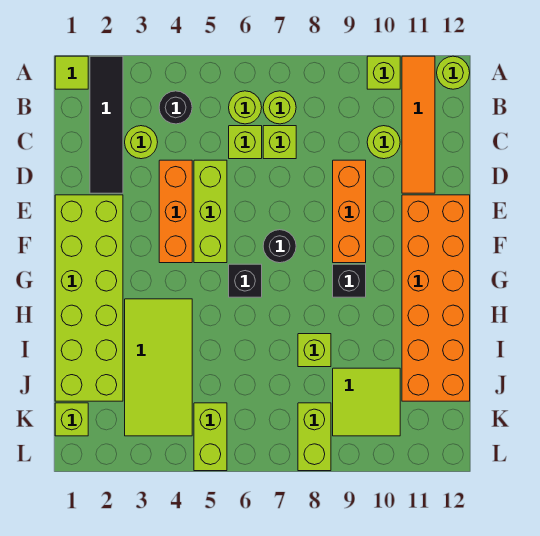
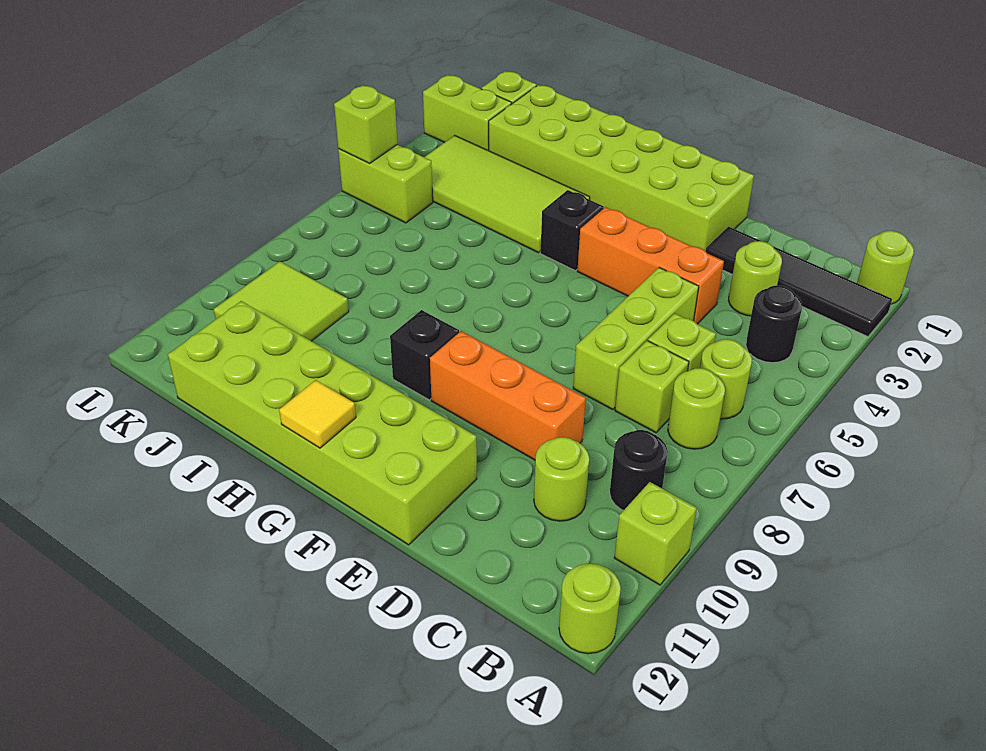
lime 1x1 tile [55,56,88,89] -> lime 1x1 round brick [857,231,914,304]
orange 1x4 tile [402,56,435,193] -> none
lime 1x3 brick [194,160,227,263] -> lime 1x3 brick turned to [573,268,699,410]
orange 2x6 brick [402,195,470,401] -> lime 2x6 brick [168,301,477,545]
black 1x1 round brick [263,230,296,263] -> black 1x1 round brick moved to [610,430,668,510]
black 1x1 brick [229,264,262,297] -> black 1x1 brick moved to [540,190,604,271]
none -> yellow 1x1 tile [279,380,356,448]
lime 1x1 brick [298,334,331,367] -> lime 1x1 brick moved to [334,85,397,164]
lime 1x2 brick [298,403,331,471] -> lime 1x2 brick moved to [423,75,512,151]

